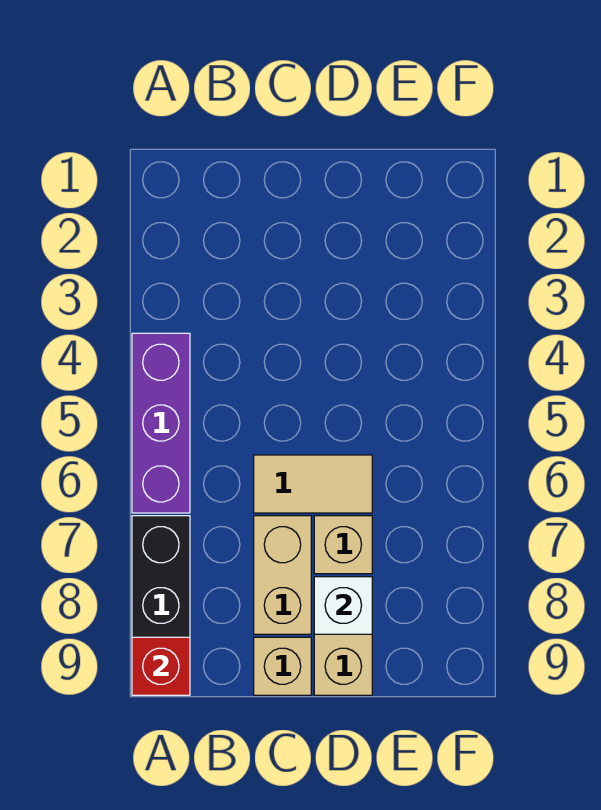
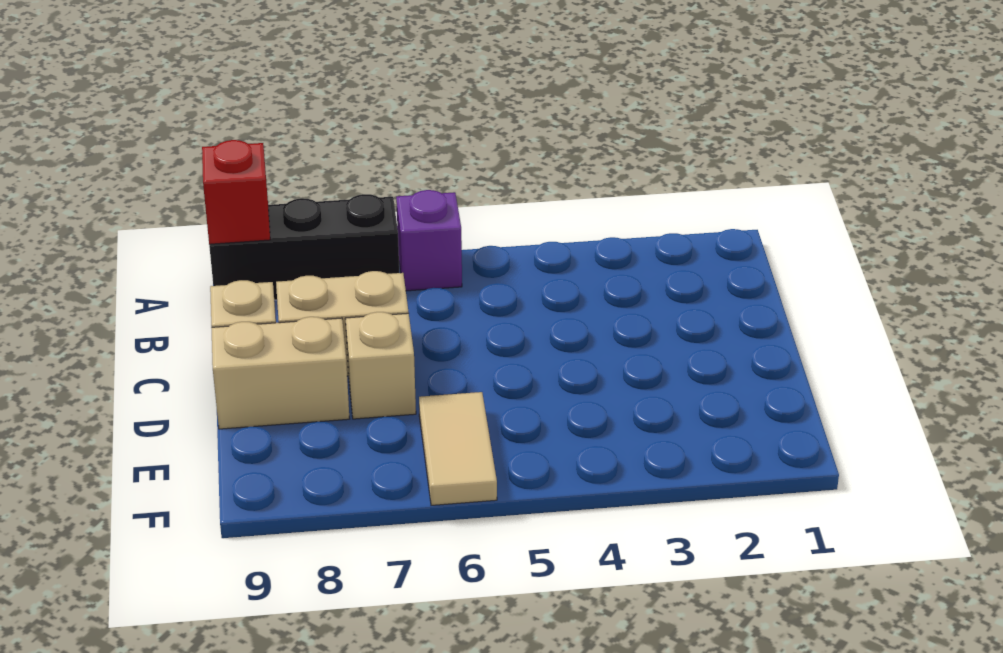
purple 1x3 brick [132,333,190,513] -> purple 1x1 brick [396,190,462,291]
tan 1x2 tile [254,455,372,513] -> tan 1x2 tile moved to [419,392,497,505]
white 1x1 brick [314,577,372,634] -> none

